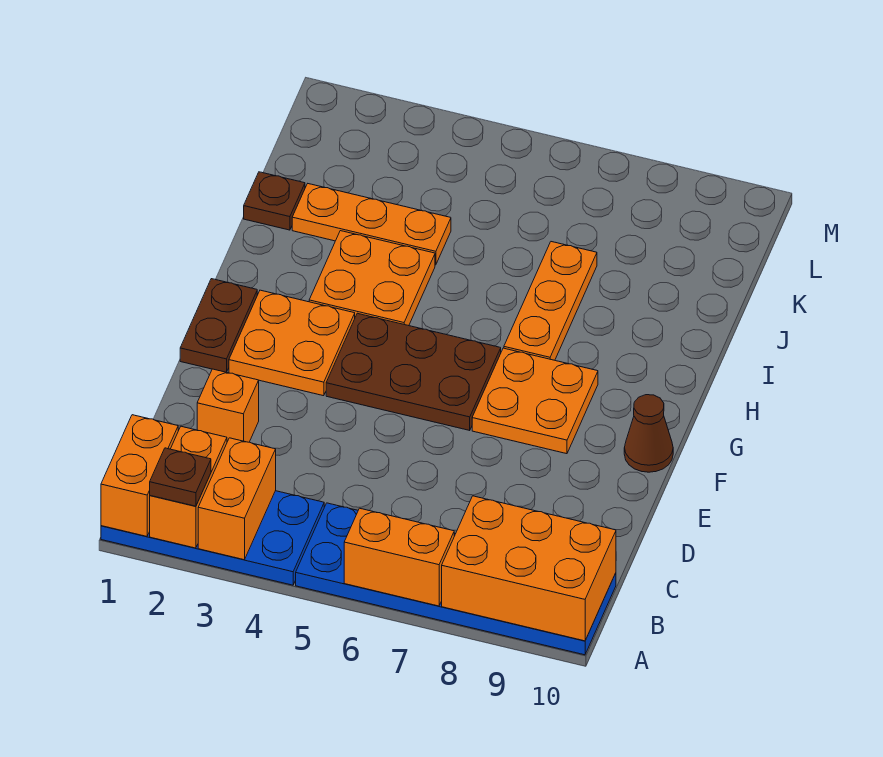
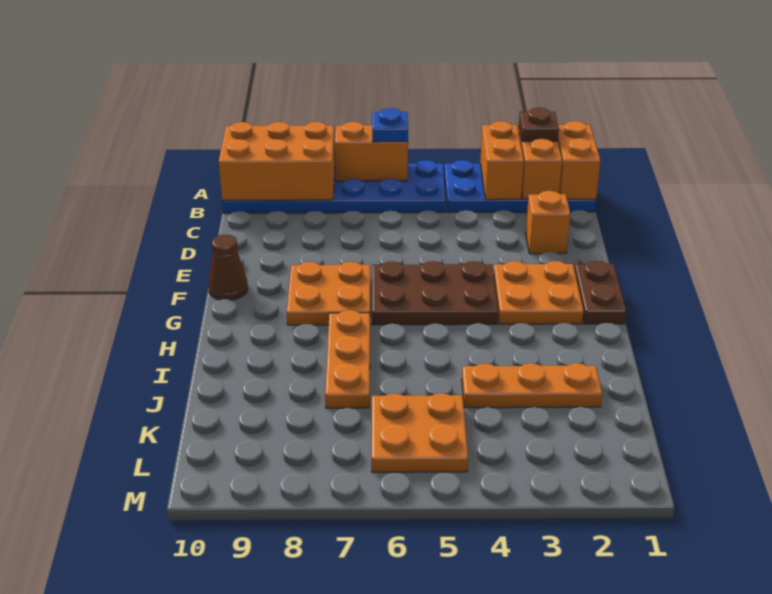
none -> blue 1x1 plate [372,108,408,142]
orange 2x2 plate [309,231,435,326] -> orange 2x2 plate moved to [371,393,468,472]
brown 1x1 plate [244,172,305,230] -> none

